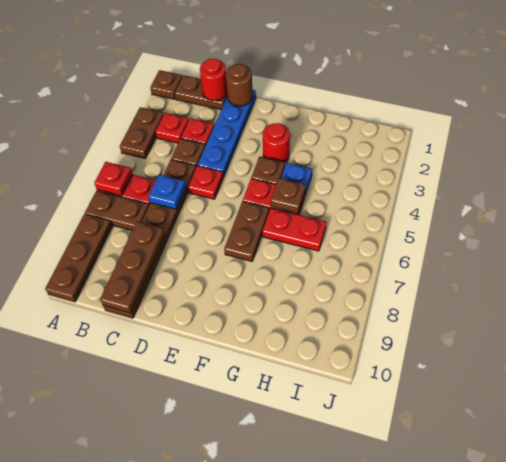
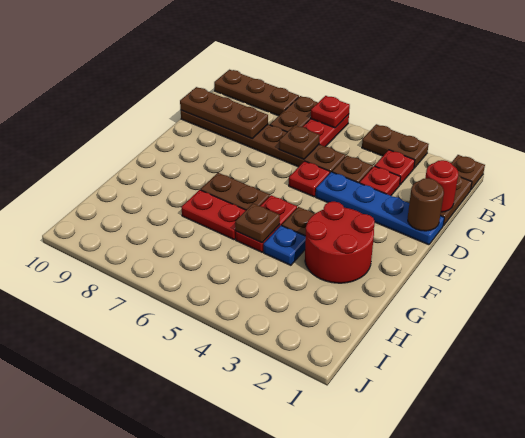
blue 1x1 plate [149,175,186,209] -> brown 1x1 plate [279,125,320,159]
red 1x1 round brick [263,123,290,162] -> red 2x2 round brick [305,202,375,283]
red 1x2 plate [262,208,326,251] -> red 1x2 plate turned to [181,190,246,240]

